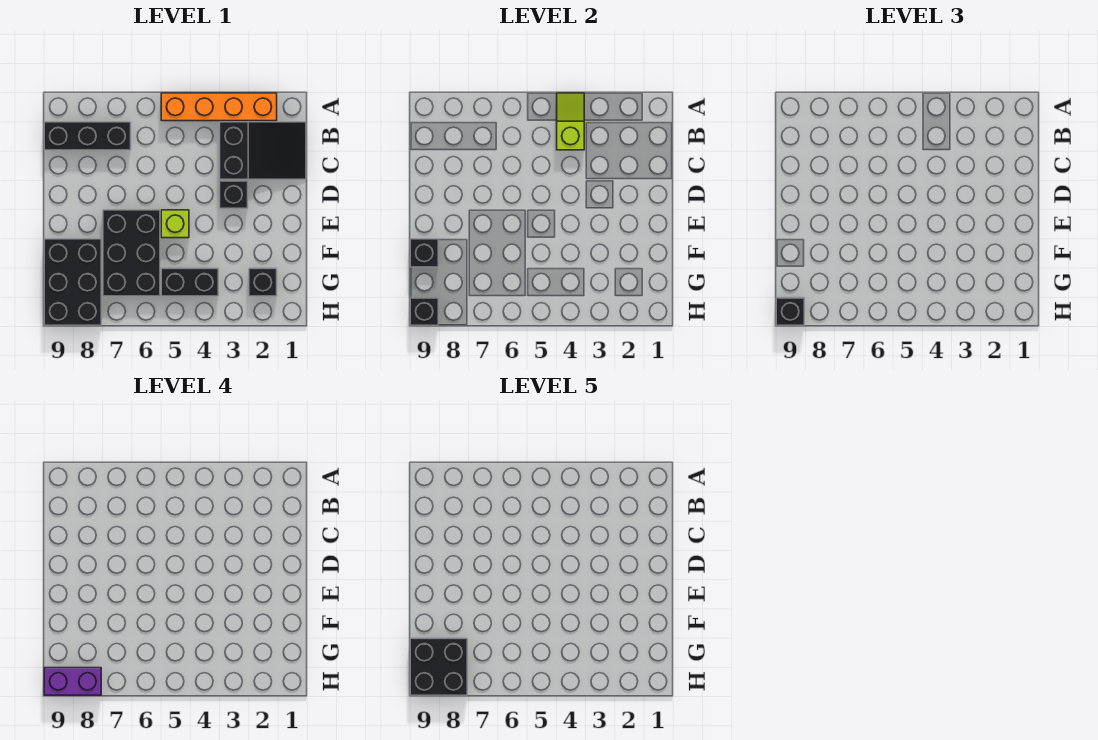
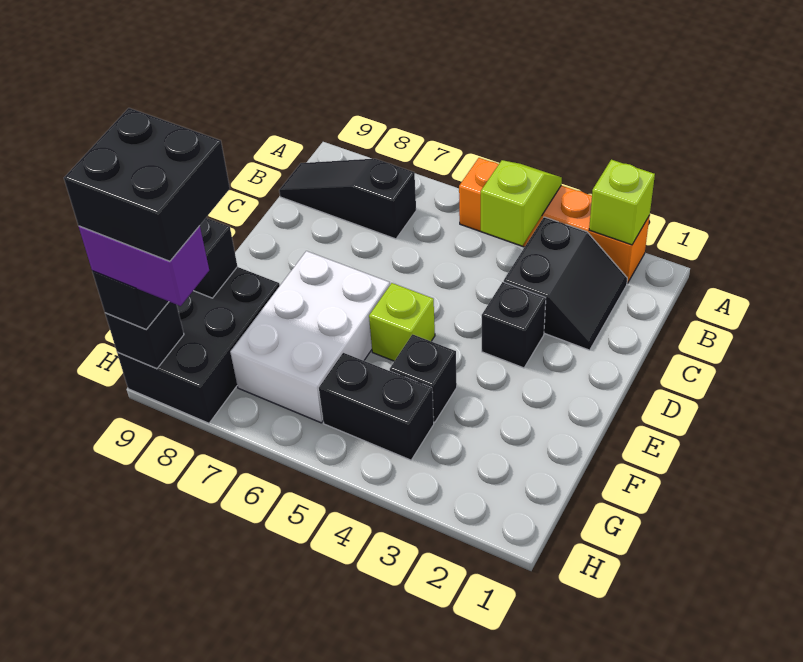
none -> lime 1x1 brick [589,160,655,245]
black 2x3 slope [220,122,306,179] -> black 2x2 slope [504,217,627,350]
black 1x3 brick [44,122,131,150] -> black 1x3 slope [279,159,416,239]
black 2x3 brick [103,210,160,296] -> white 2x3 brick [230,251,390,423]
black 1x1 brick [249,268,277,296] -> black 1x1 brick moved to [390,334,457,422]

